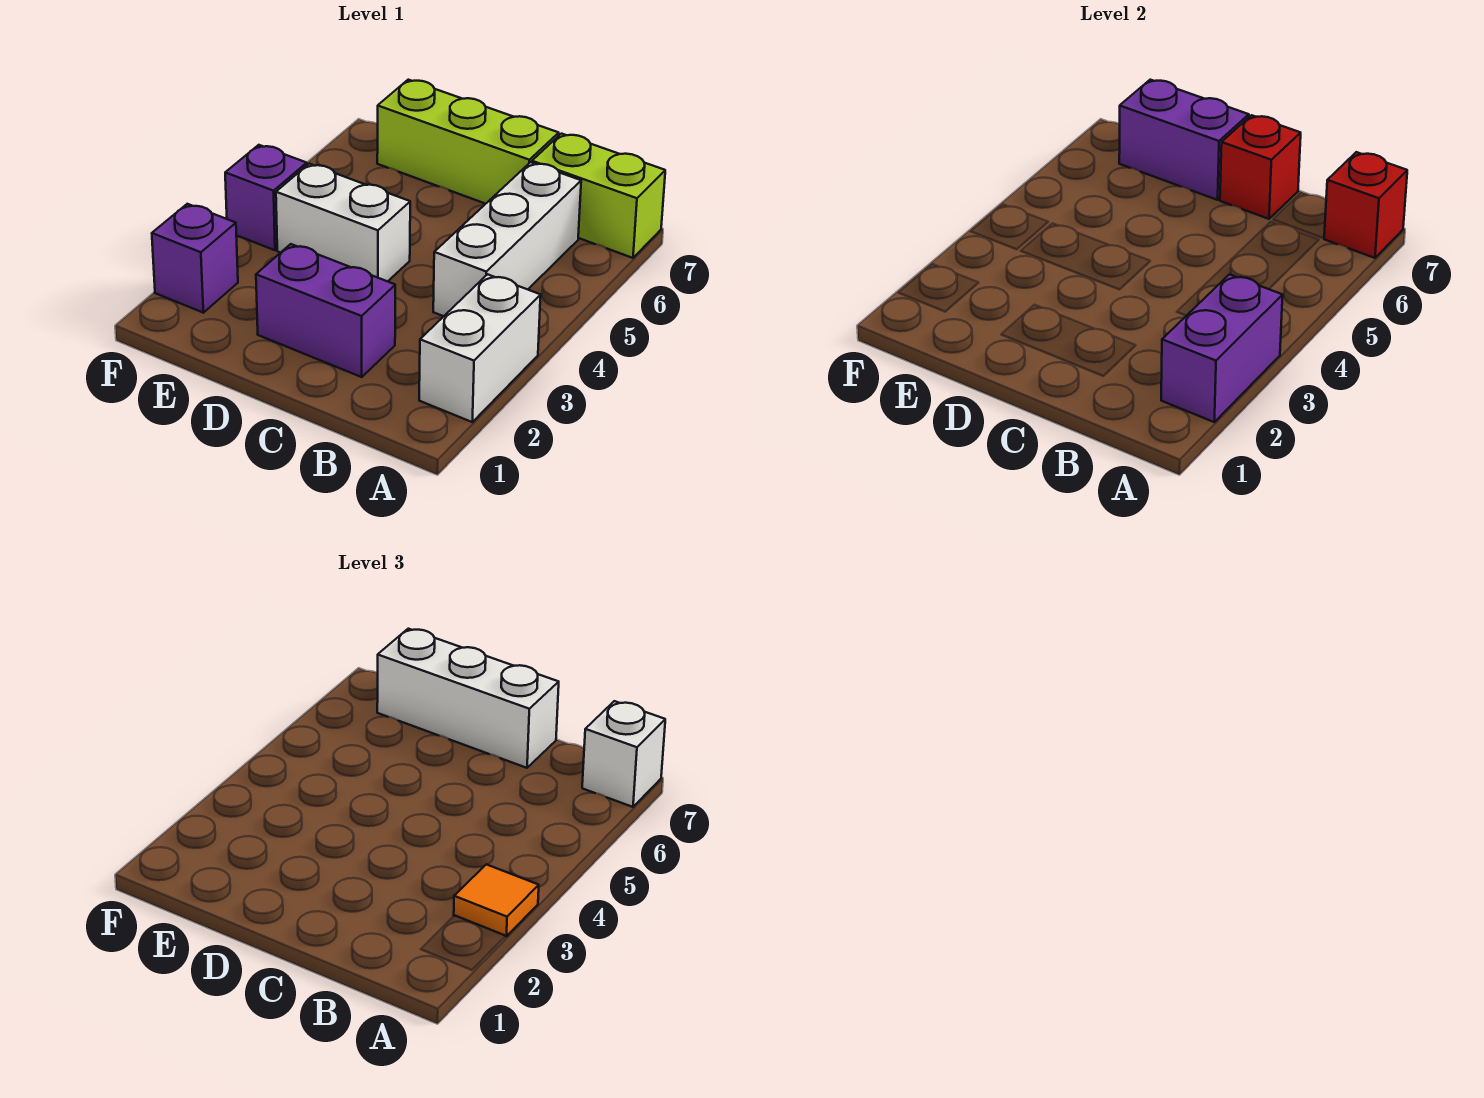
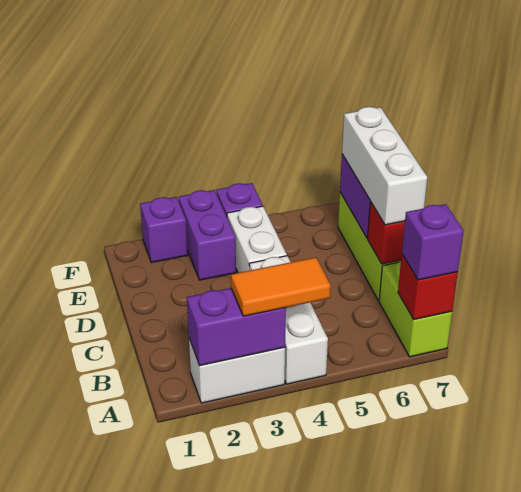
orange 1x1 tile [454,864,539,936] -> orange 1x2 tile [231,257,331,316]
white 1x1 brick [582,701,665,807] -> purple 1x1 brick [402,204,464,280]
white 1x3 brick [433,162,581,316] -> white 1x3 brick turned to [249,256,328,384]
purple 1x2 brick [256,244,395,377] -> purple 1x2 brick moved to [179,190,236,280]

